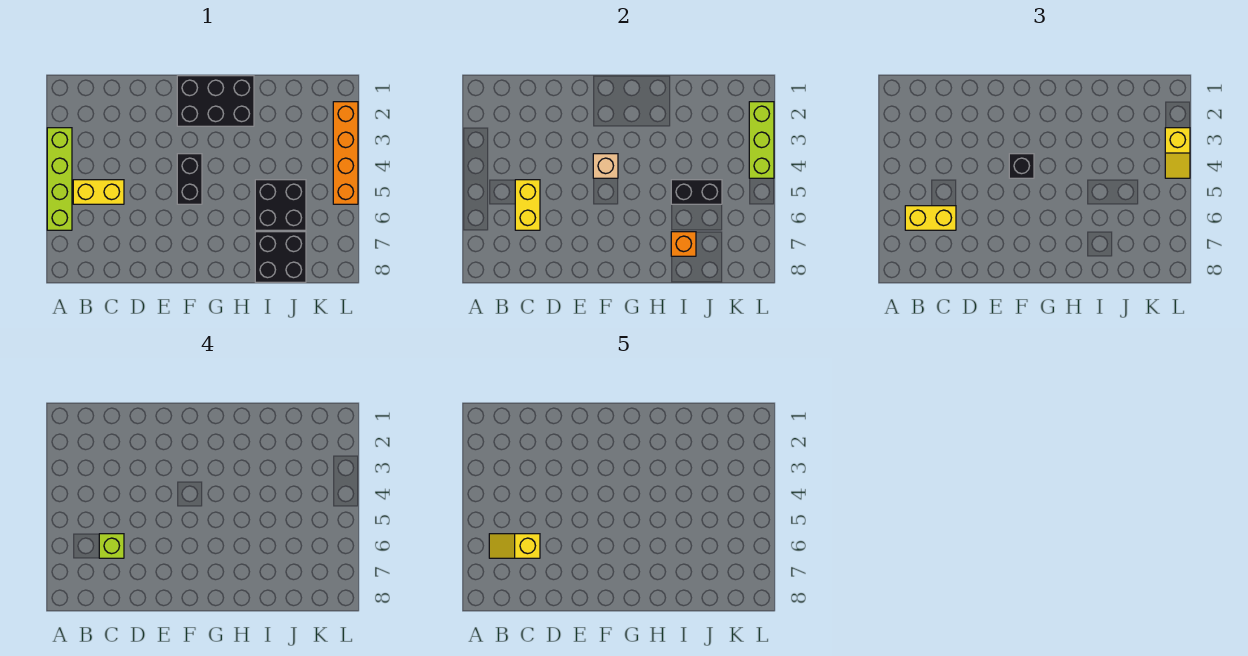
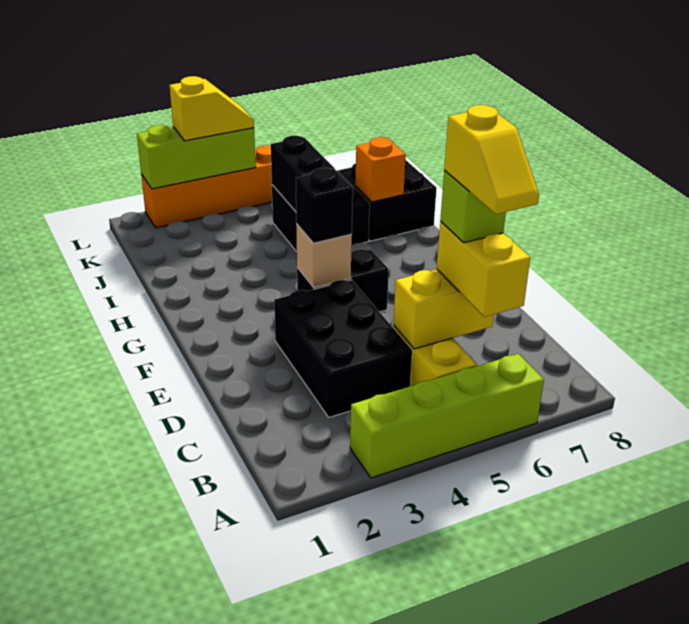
black 2x3 brick [177,76,254,126] -> black 2x3 brick moved to [274,280,412,417]

